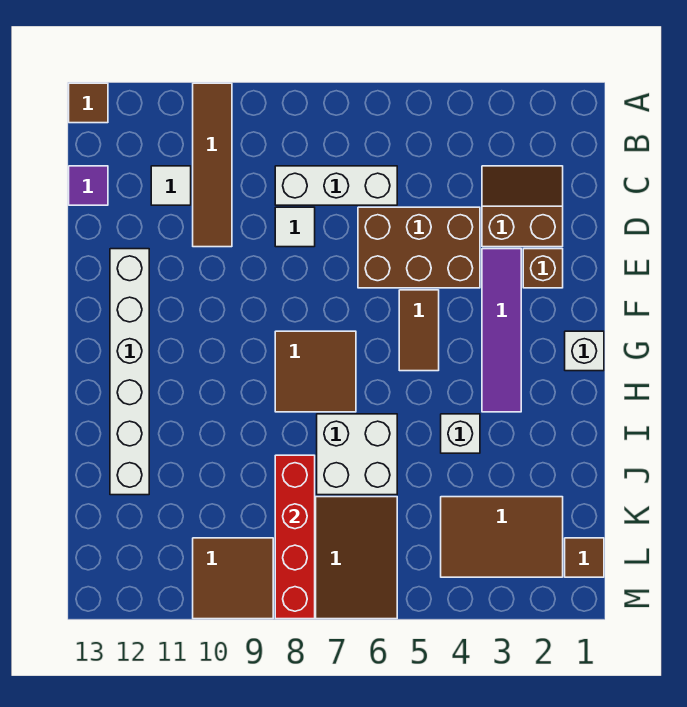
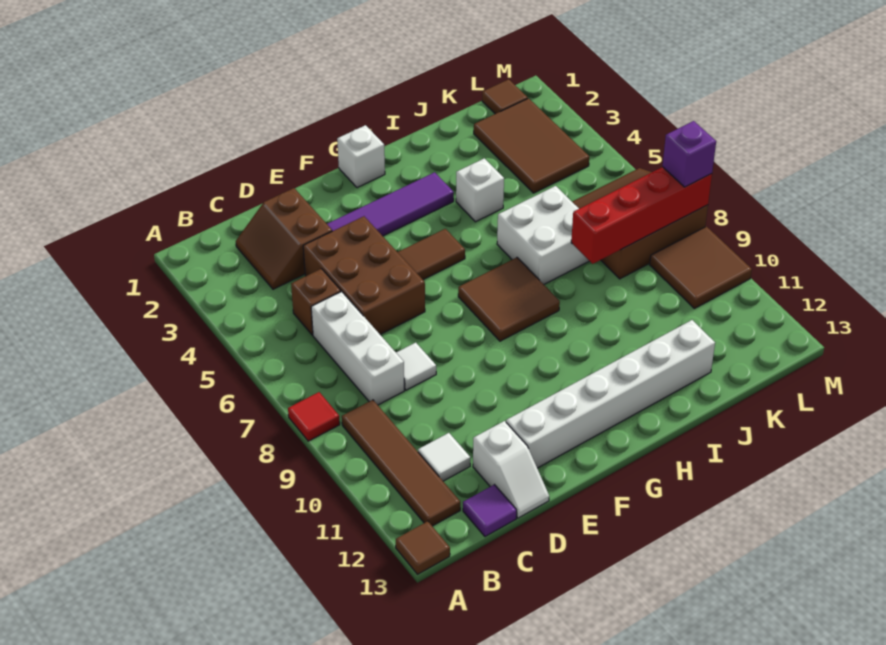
none -> red 1x1 tile [288,392,340,441]
brown 1x4 tile [193,83,232,247] -> brown 1x4 tile turned to [342,400,460,526]
none -> white 1x2 slope [473,421,549,518]
brown 1x1 brick [523,249,563,288] -> brown 1x1 brick moved to [291,269,341,335]
none -> purple 1x1 brick [662,121,716,187]

